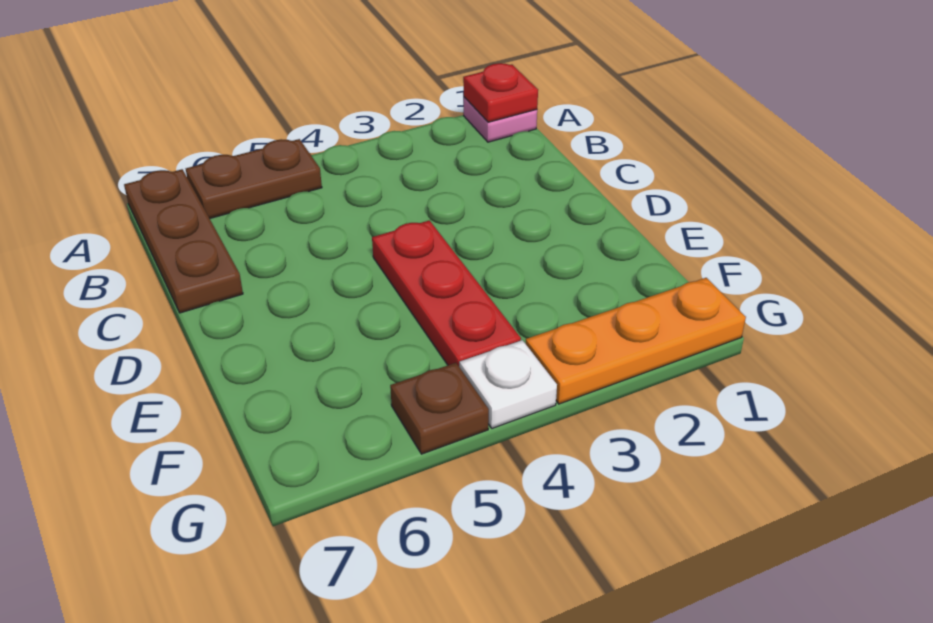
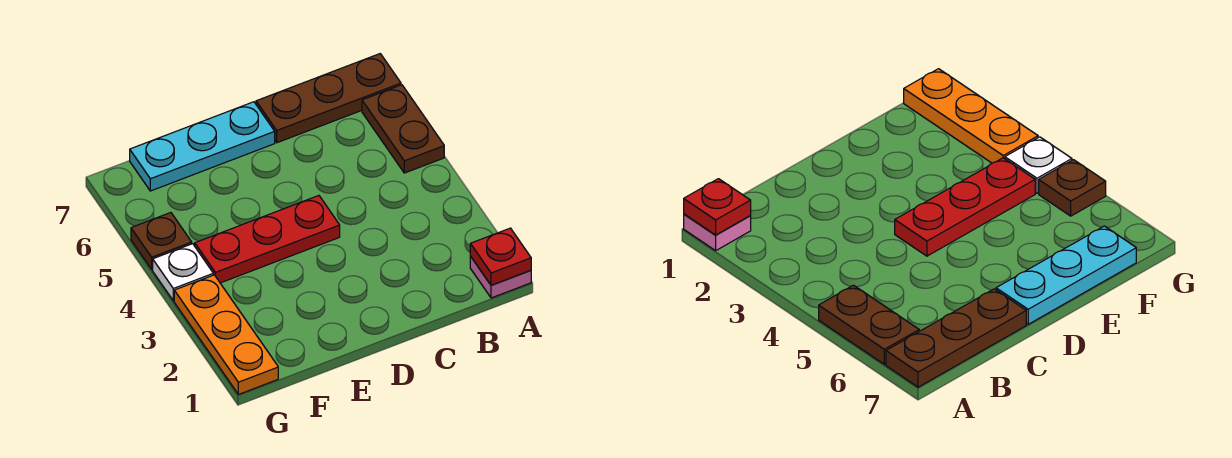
none -> cyan 1x3 plate [130,102,275,191]

